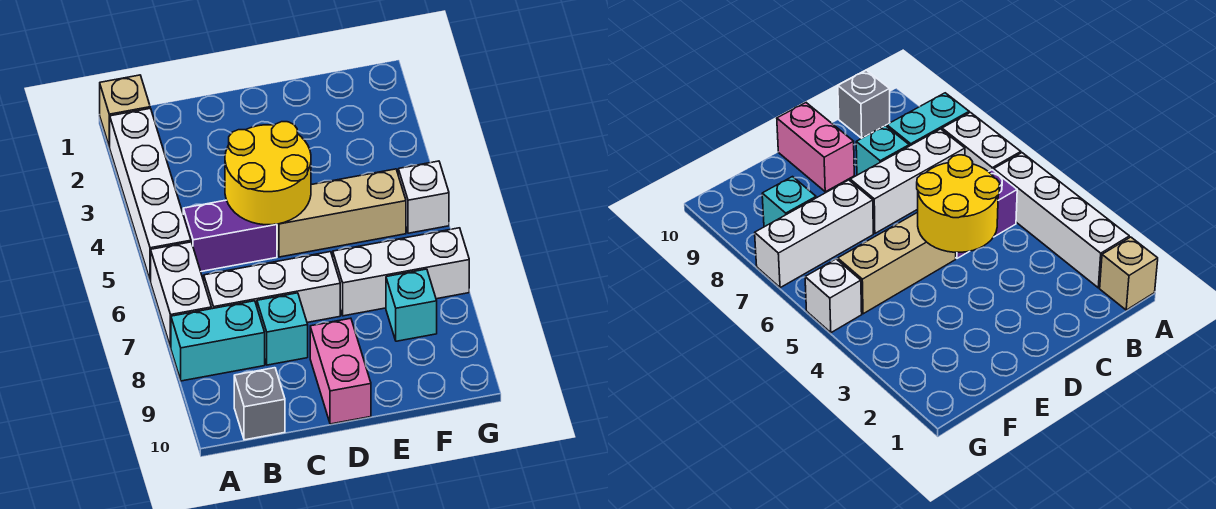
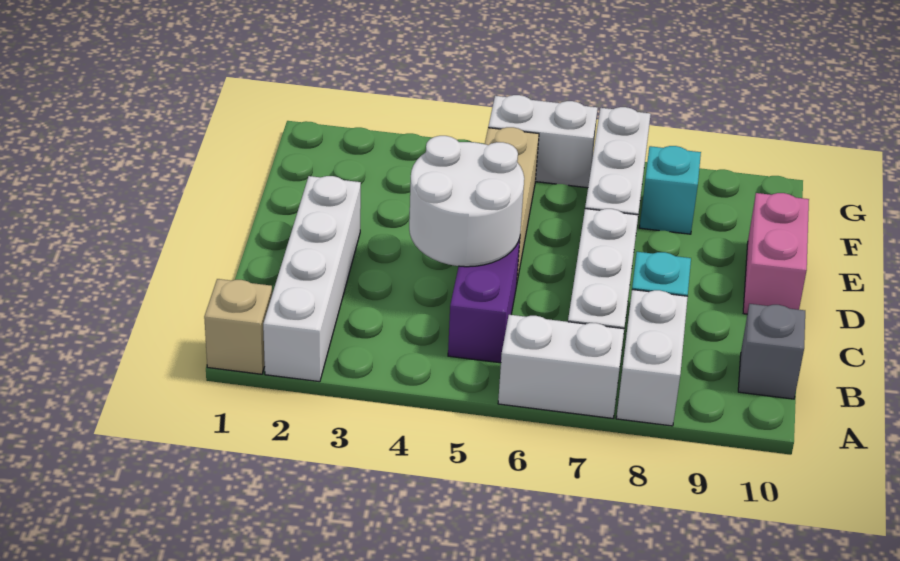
white 1x4 brick [110,108,191,281] -> white 1x4 brick turned to [263,176,361,382]
cyan 1x2 brick [171,301,265,381] -> white 1x2 brick [616,290,688,426]
yellow 2x2 round brick [225,122,311,225] -> white 2x2 round brick [409,136,524,267]
pink 1x2 brick [310,318,371,424] -> pink 1x2 brick turned to [743,193,809,314]
white 1x1 brick [398,161,449,233] -> white 1x2 brick [488,95,598,188]

